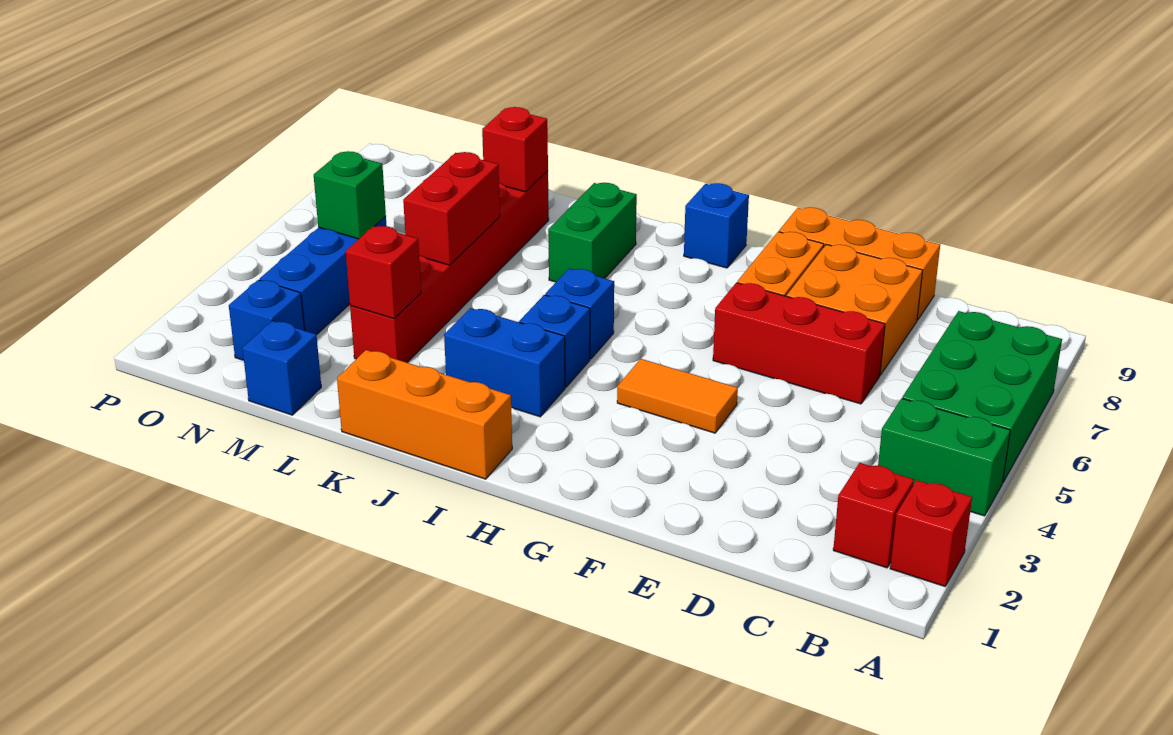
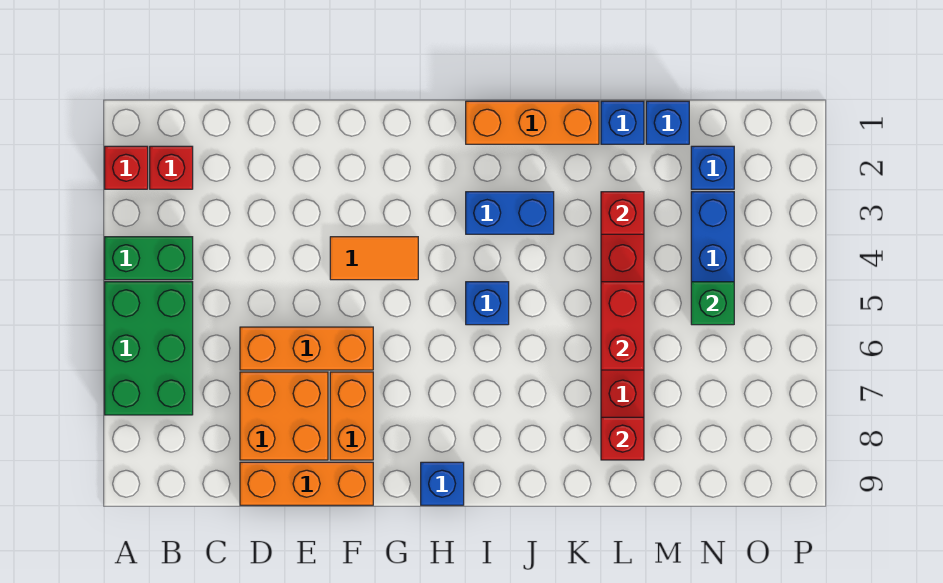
red 1x3 brick [713,283,885,404] -> orange 1x3 brick [240,327,373,370]
blue 1x1 brick [519,295,590,387] -> blue 1x1 brick moved to [601,101,644,144]
green 1x2 brick [548,183,637,282] -> none

